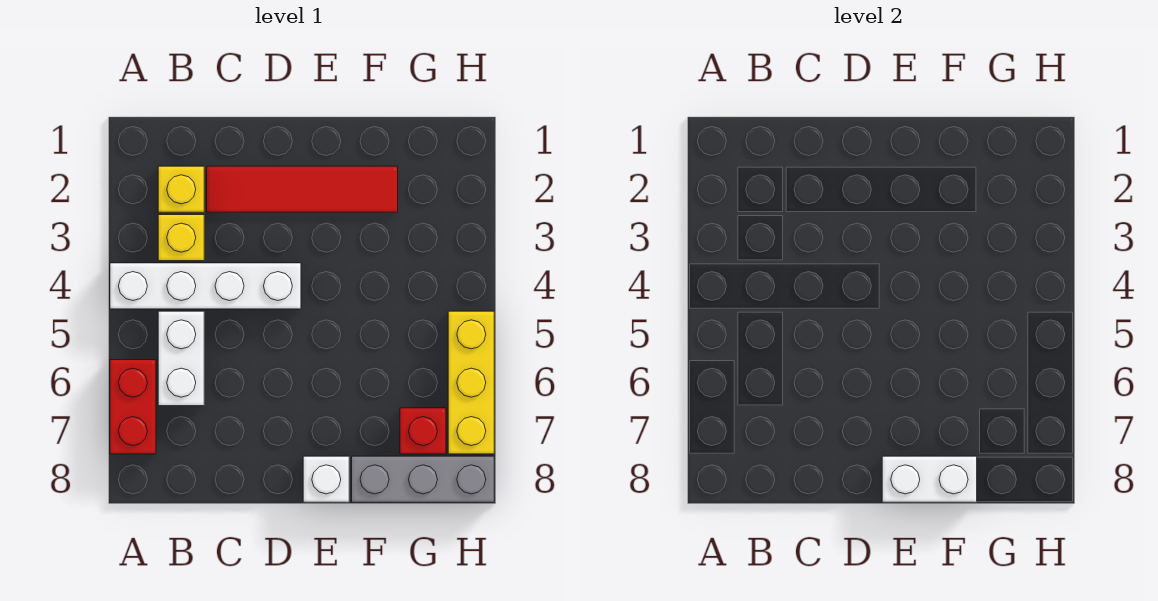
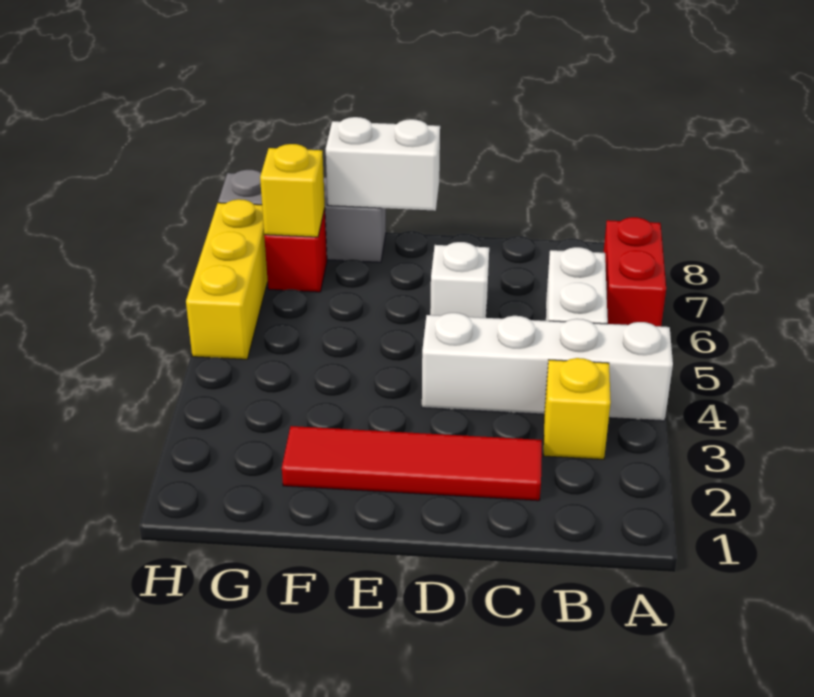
yellow 1x1 brick [158,166,204,212] -> yellow 1x1 brick moved to [260,144,325,237]
white 1x1 brick [303,456,349,502] -> white 1x1 brick moved to [430,242,489,318]

